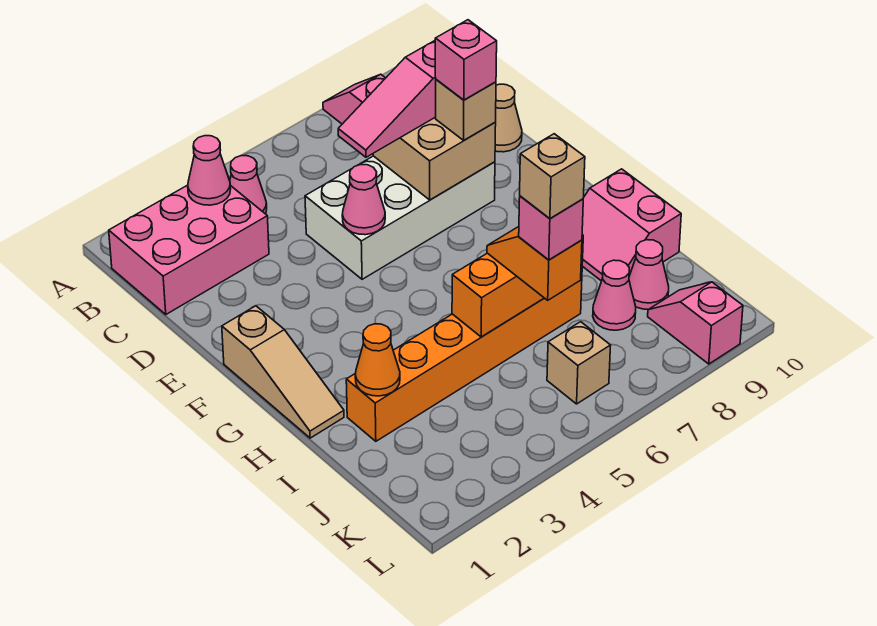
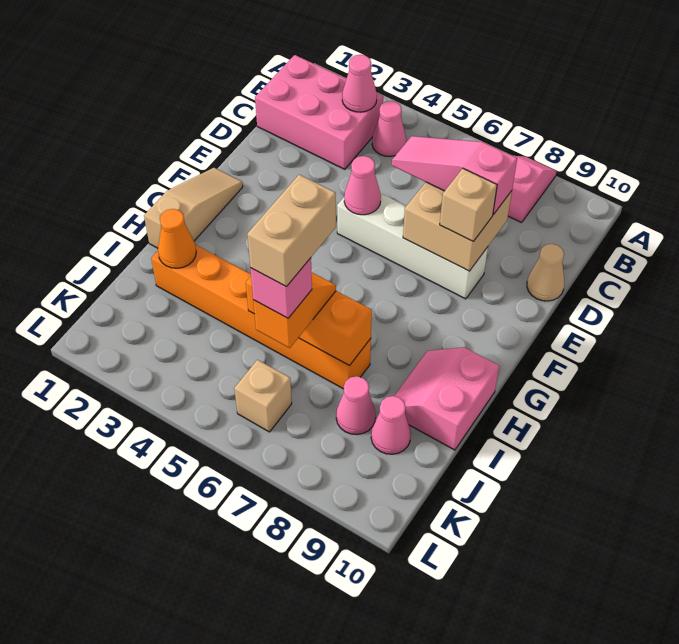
white 2x4 brick [305,156,495,279] -> white 1x4 brick [337,194,488,299]
pink 1x1 brick [435,20,497,100] -> none
tan 1x3 slope [222,306,344,438] -> tan 1x3 slope turned to [144,168,243,248]
tan 1x1 brick [520,134,585,218] -> tan 1x2 brick [247,175,336,287]
pink 1x2 slope [648,282,743,364] -> none

